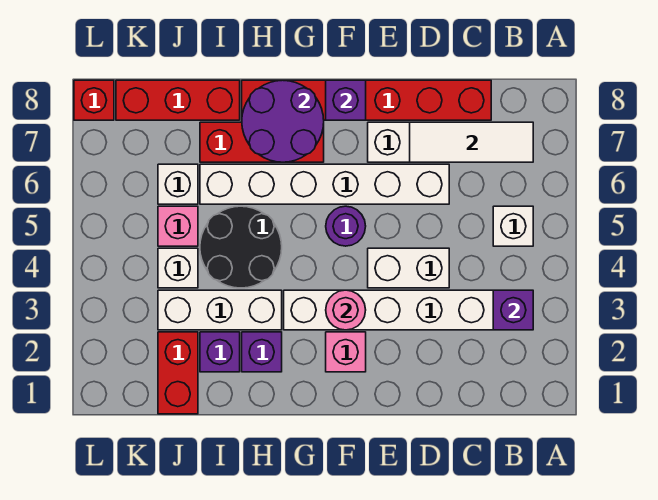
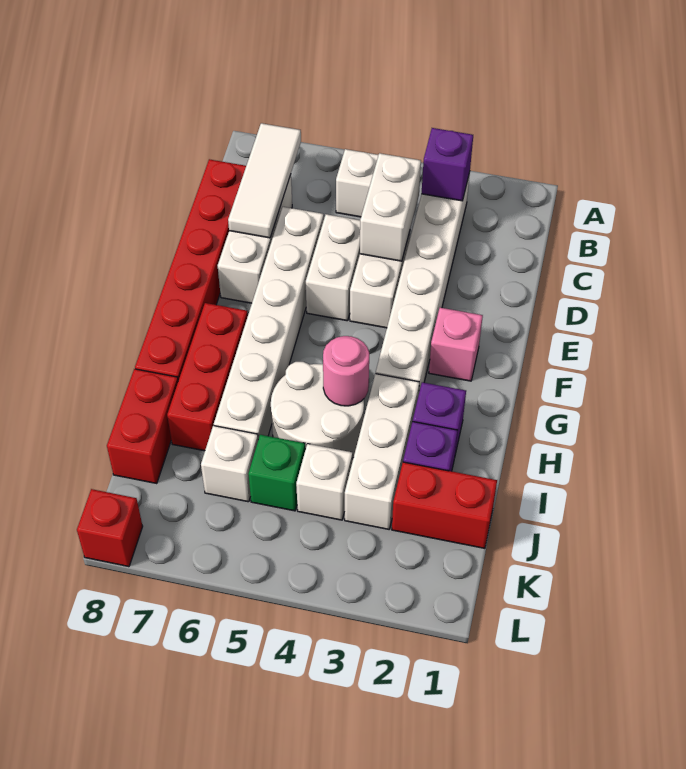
none -> white 1x2 brick [360,153,421,261]
none -> white 1x2 brick [306,214,360,321]
pink 1x1 round brick [326,290,366,330] -> pink 1x1 round brick moved to [323,336,369,406]
purple 1x1 round brick [326,206,366,246] -> none
purple 1x1 brick [326,80,366,120] -> none
purple 2x2 round brick [242,80,324,162] -> none
black 2x2 round brick [200,206,282,288] -> white 2x2 round brick [271,362,364,458]
red 1x3 brick [116,80,240,120] -> red 1x2 brick [107,369,178,484]
pink 1x1 brick [158,206,198,246] -> green 1x1 brick [248,435,305,511]

